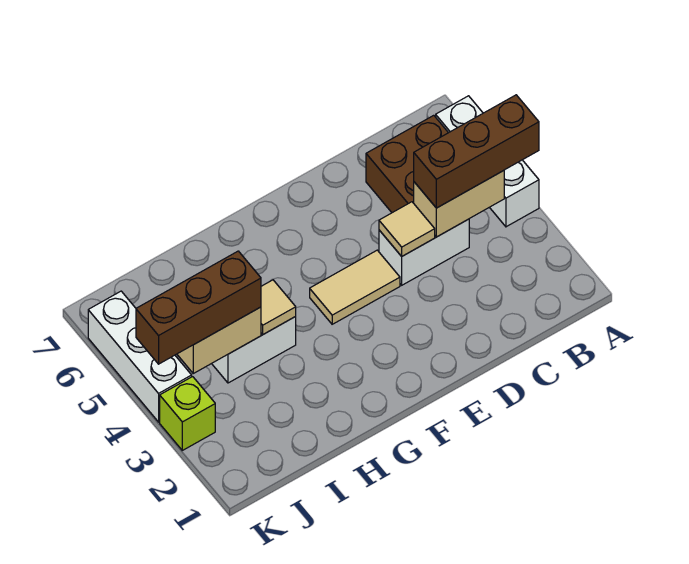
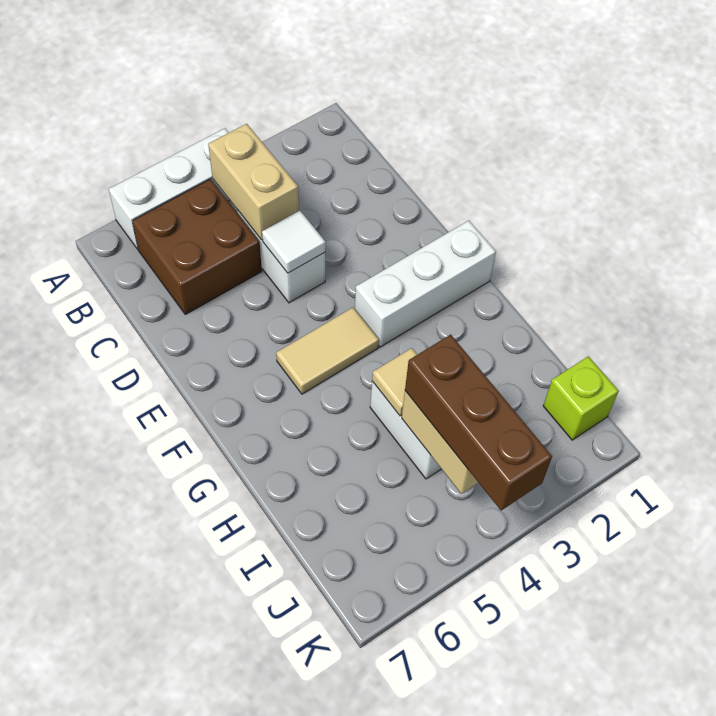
brown 1x3 brick [414,95,539,208] -> none
tan 1x1 tile [379,202,435,256] -> white 1x1 tile [262,210,326,273]
tan 1x2 tile [310,250,400,324] -> tan 1x2 tile turned to [276,307,379,394]
lime 1x1 brick [160,377,215,450] -> lime 1x1 brick moved to [543,356,619,440]
white 1x3 brick [88,291,192,422] -> white 1x3 brick moved to [355,221,496,347]

